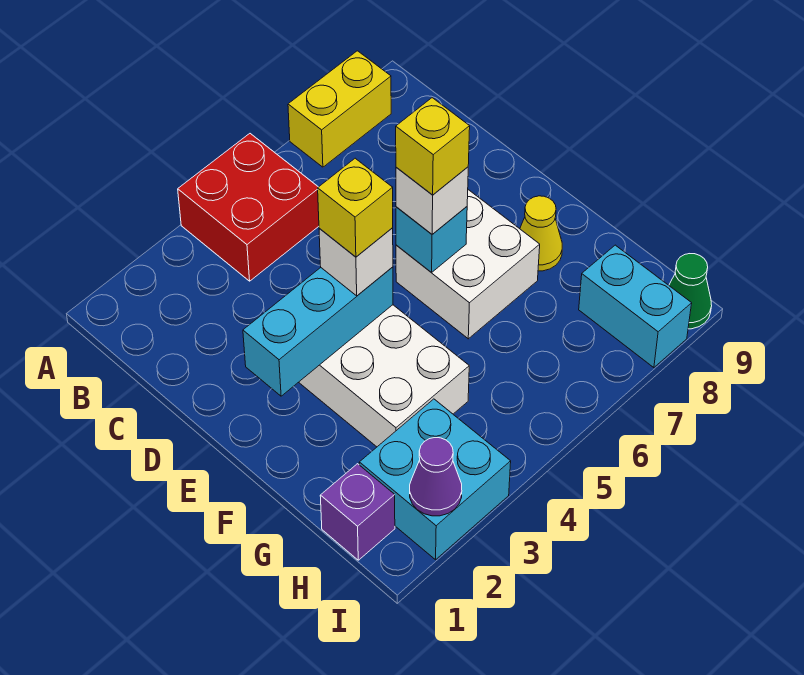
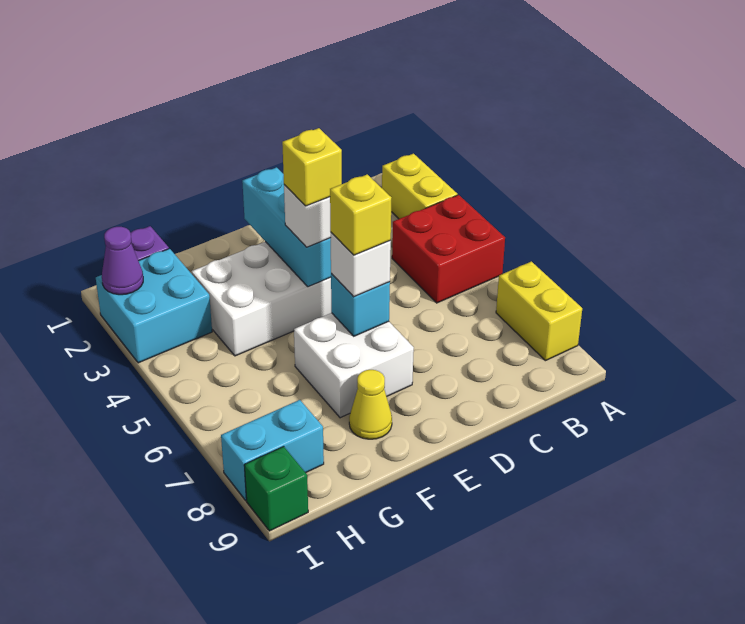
none -> yellow 1x2 brick [382,154,457,219]
green 1x1 cone [669,254,712,329] -> green 1x1 brick [244,446,308,531]

